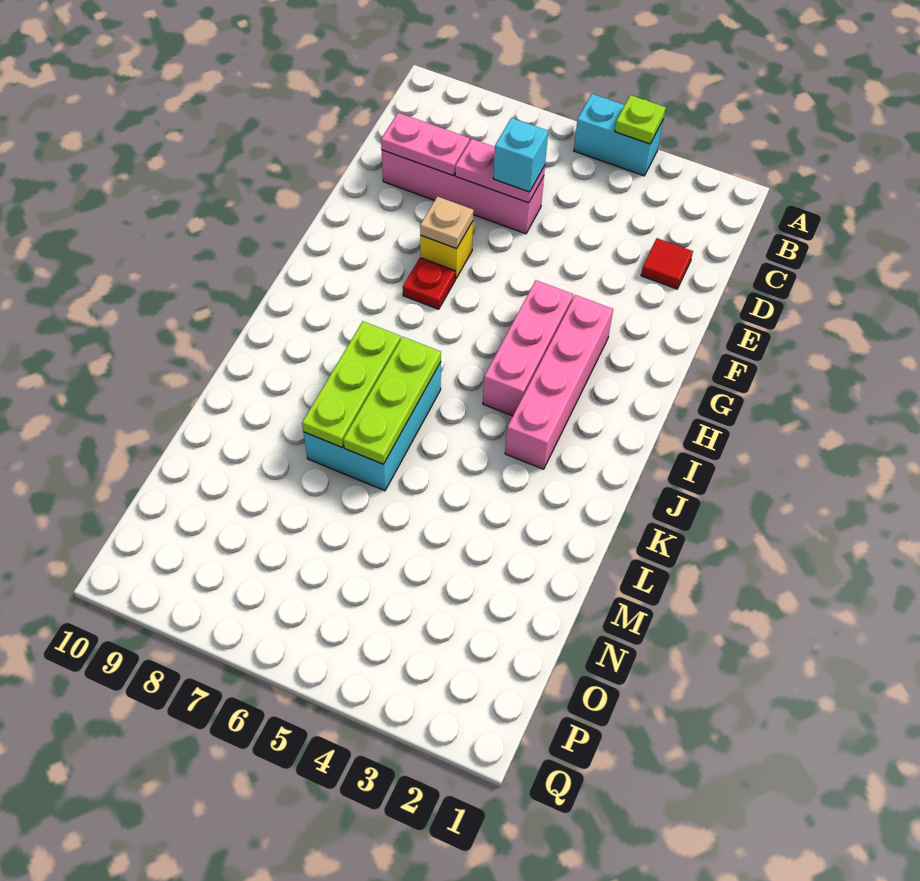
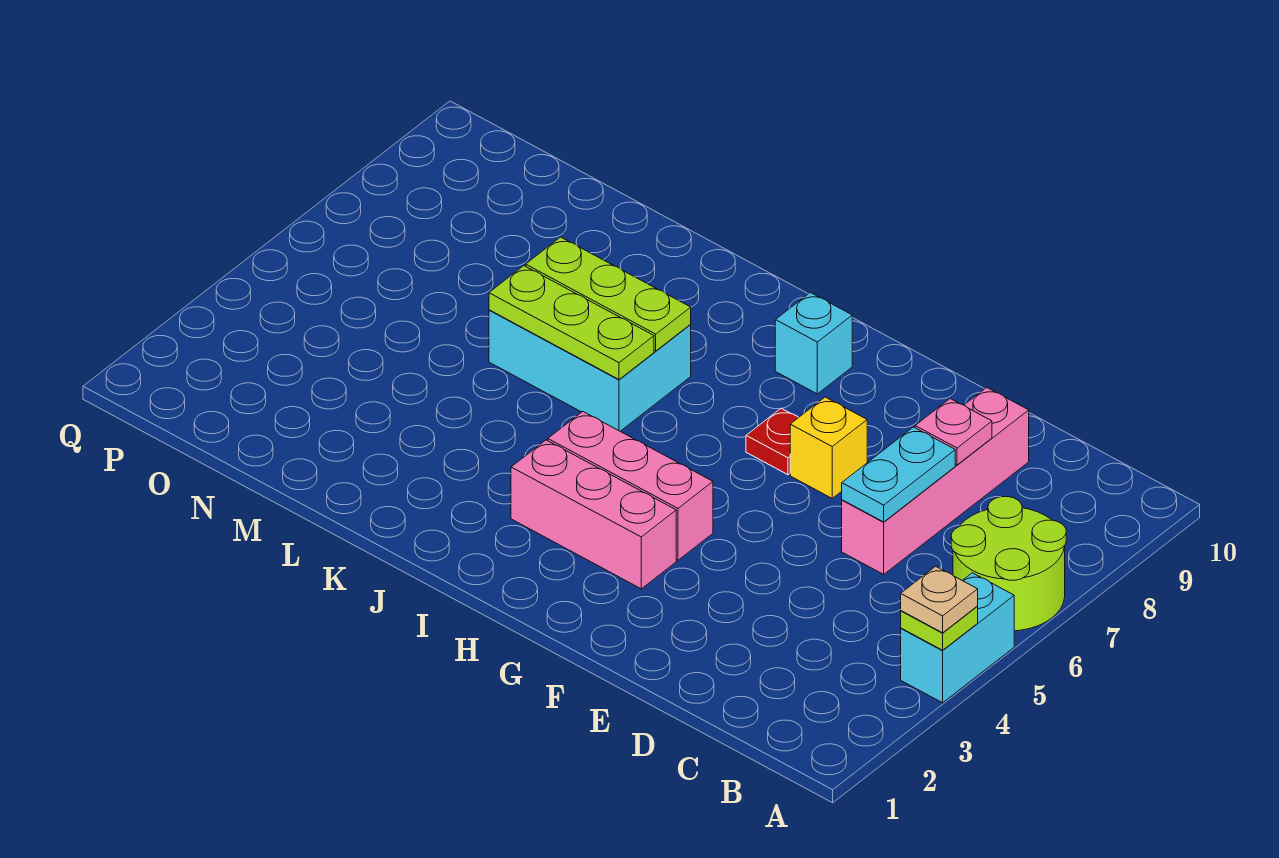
none -> lime 2x2 round brick [951,497,1066,631]
red 1x1 tile [641,238,693,289] -> none
pink 1x2 plate [455,139,545,203] -> cyan 1x2 plate [842,427,955,522]
cyan 1x1 brick [493,118,548,192] -> cyan 1x1 brick moved to [775,293,852,394]
pink 1x2 plate [381,113,470,175] -> pink 1x1 plate [915,399,992,465]
tan 1x1 plate [420,196,474,249] -> tan 1x1 plate moved to [901,566,978,633]
pink 1x4 brick [505,295,613,469] -> pink 1x3 brick [511,440,676,589]

